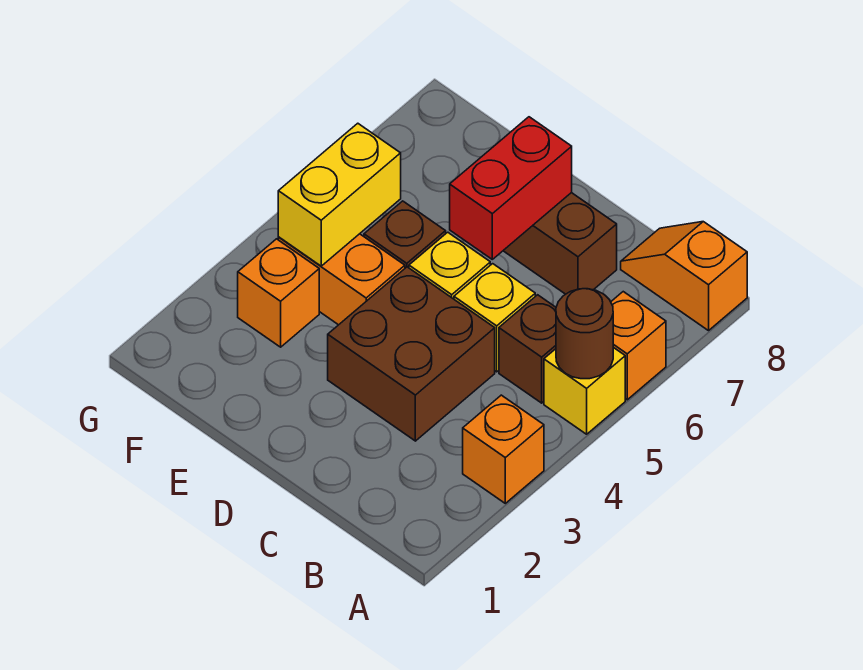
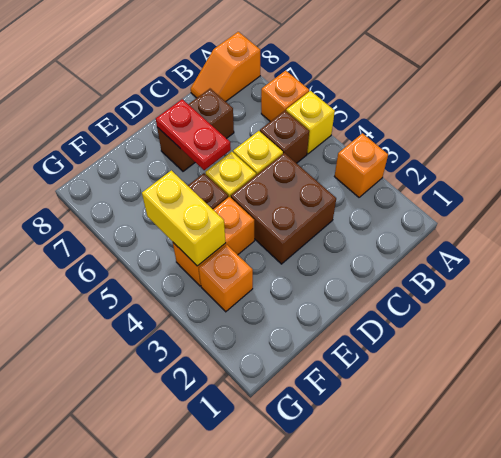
brown 1x1 round brick [556,289,613,379] -> none
red 1x2 brick [450,117,572,259] -> red 1x2 plate [156,99,231,170]

